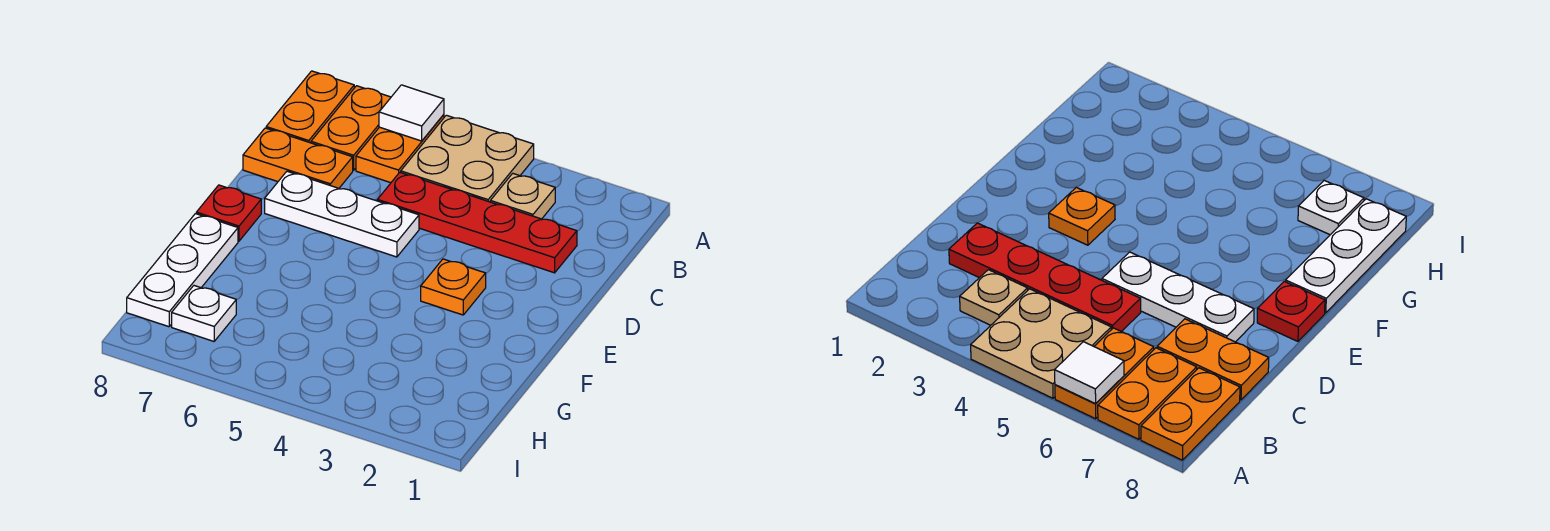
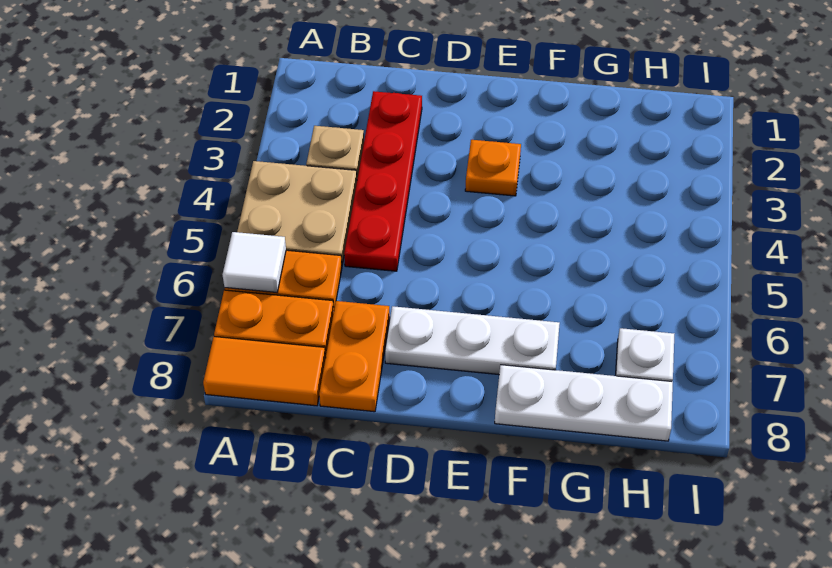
orange 1x2 plate [266,71,354,143] -> orange 1x2 tile [203,337,326,406]
white 1x3 plate [265,171,419,257] -> white 1x3 plate turned to [385,306,560,375]
red 1x1 plate [196,185,261,241] -> none

